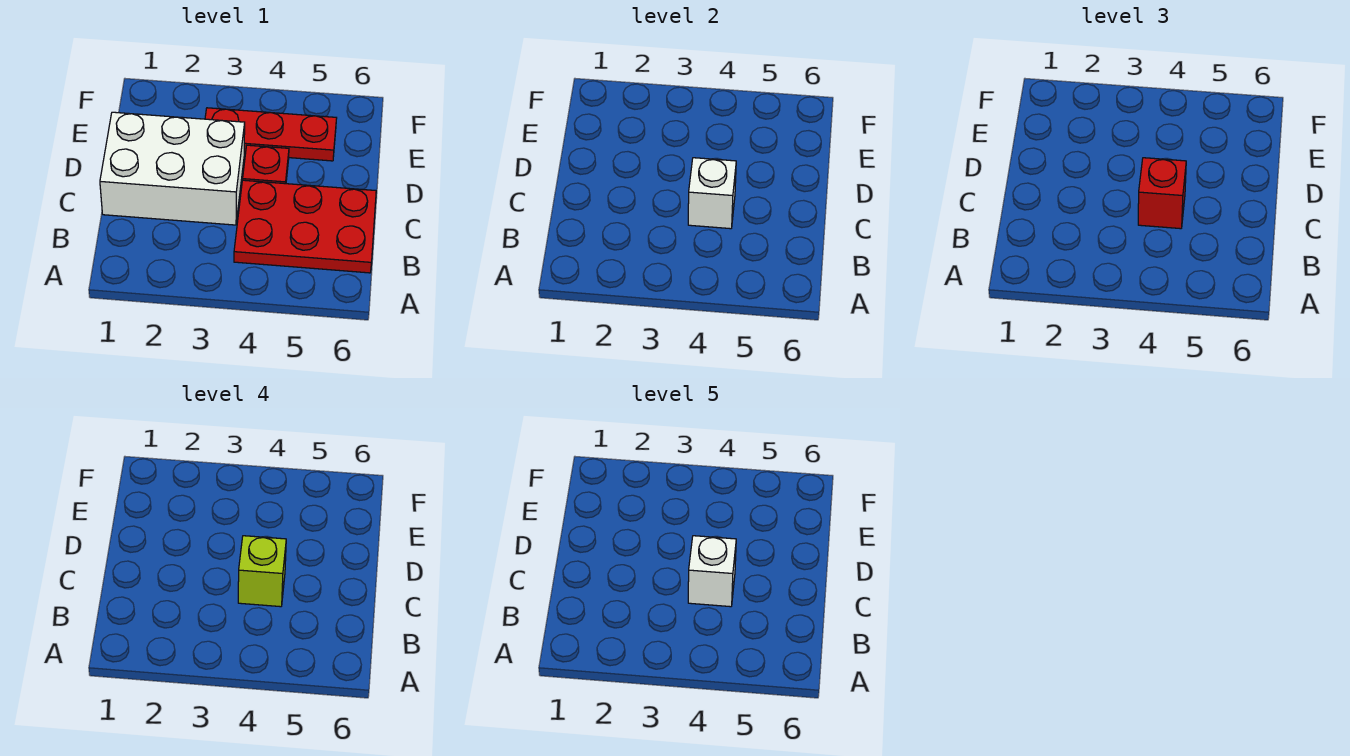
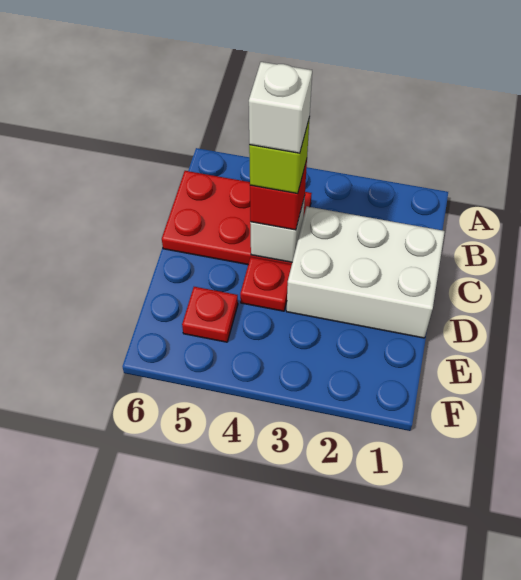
red 1x3 plate [205,108,337,161] -> red 1x1 plate [182,287,238,342]

